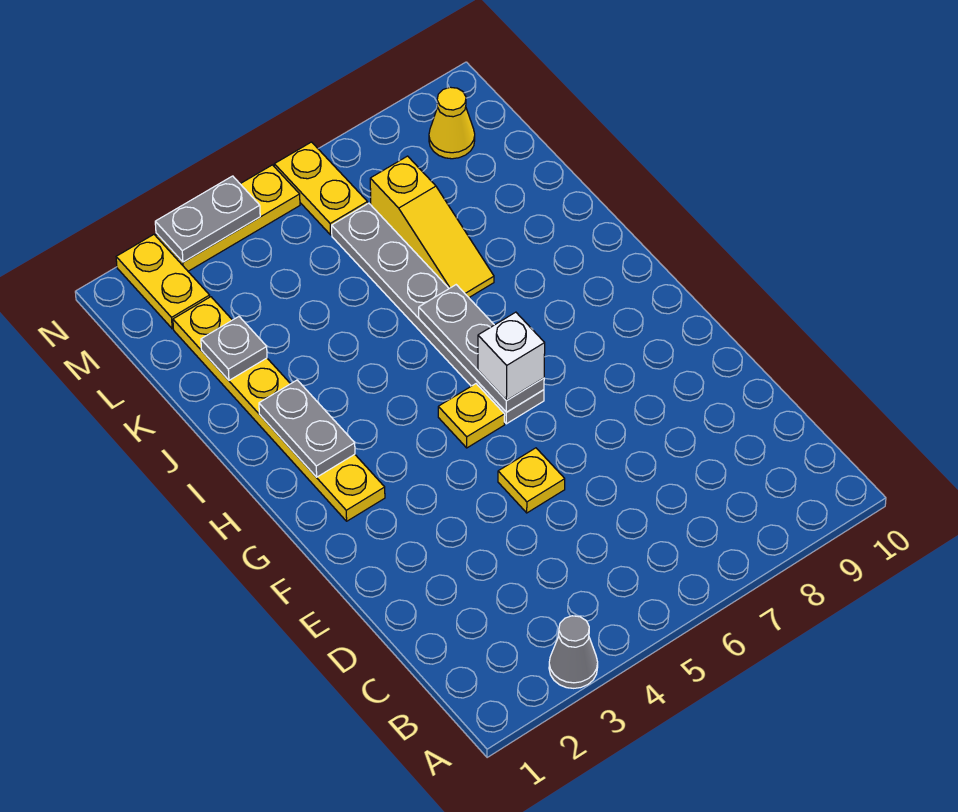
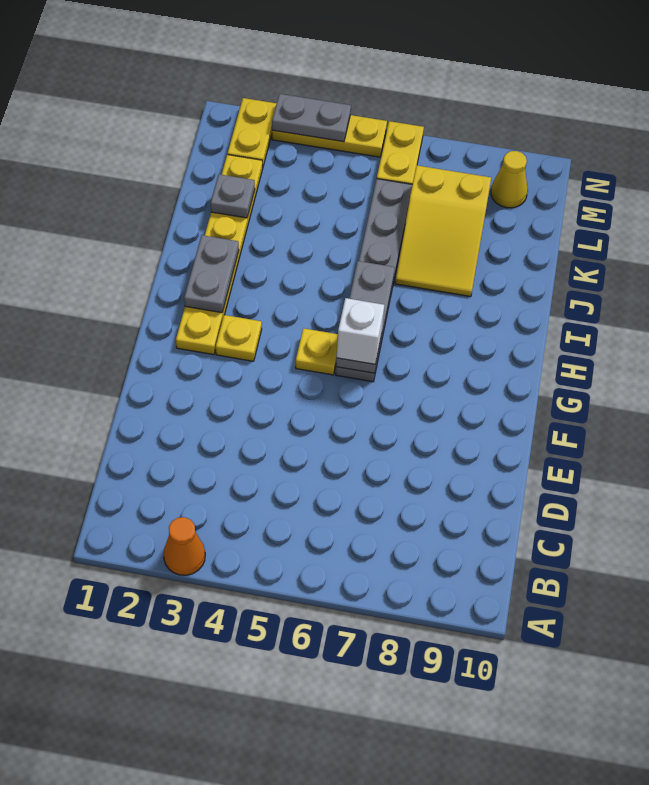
grey 1x1 cone [549,616,598,688] -> orange 1x1 cone [164,517,205,575]
yellow 1x1 plate [498,448,565,513] -> yellow 1x1 plate moved to [216,315,262,361]
yellow 1x3 slope [370,156,494,297] -> yellow 2x3 slope [395,165,491,297]

